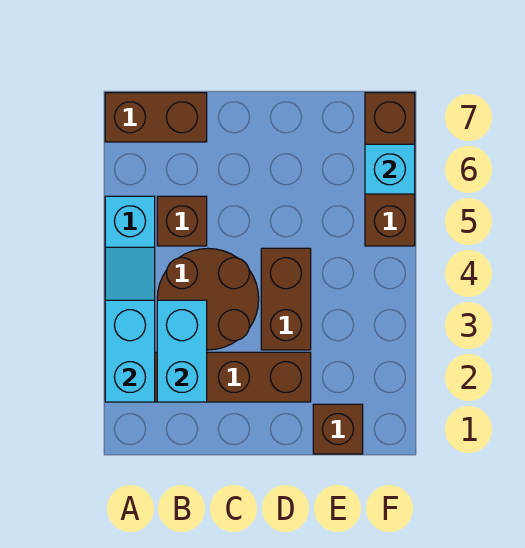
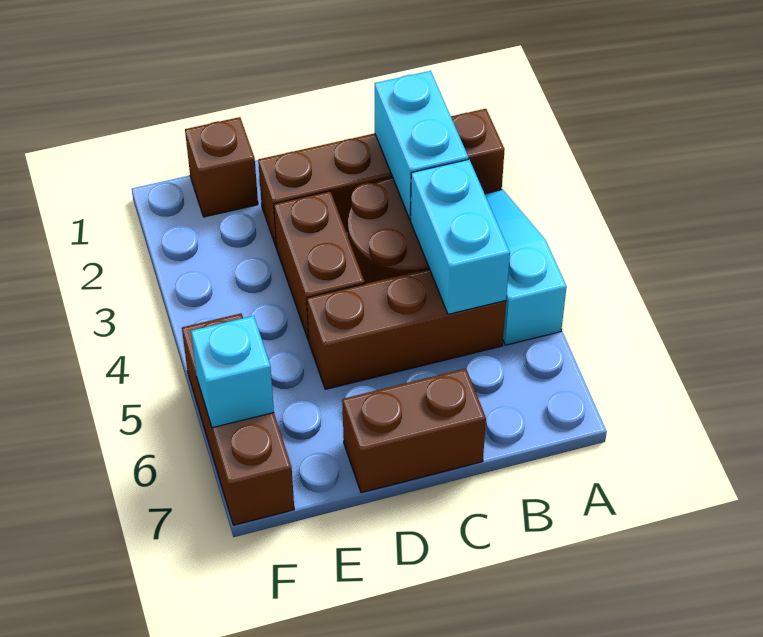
cyan 1x2 brick [105,300,155,402] -> cyan 1x2 brick moved to [410,160,510,314]
brown 1x2 brick [105,93,207,142] -> brown 1x2 brick moved to [342,369,486,493]
brown 1x1 brick [157,196,207,246] -> brown 1x3 brick [307,269,506,389]

